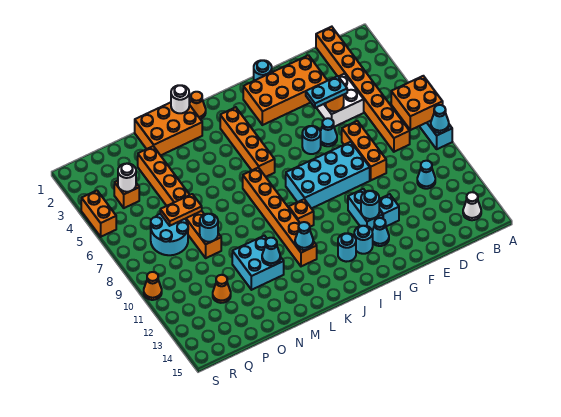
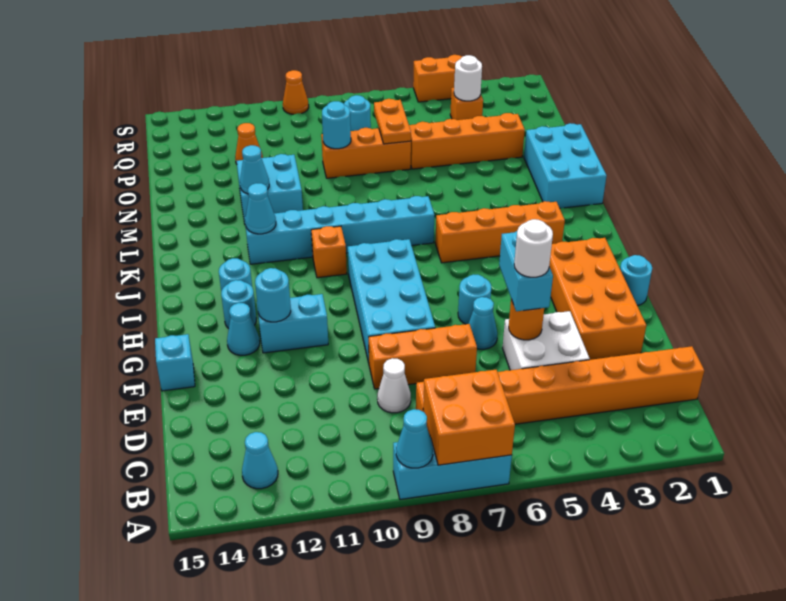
white 1x1 cone [463,192,481,220] -> white 1x1 cone moved to [377,358,411,413]
cyan 1x1 cone [417,161,435,189] -> cyan 1x1 cone moved to [242,432,278,489]
cyan 1x2 plate [306,76,347,108] -> cyan 1x2 brick [499,231,553,311]
cyan 1x1 brick [379,194,399,226] -> cyan 1x1 brick moved to [155,334,195,391]
orange 1x1 cone [189,92,206,119] -> none
orange 1x6 brick [243,167,317,266] -> cyan 1x6 brick [245,196,434,264]
orange 2x3 brick [135,102,202,155] -> cyan 2x3 brick [524,123,607,208]
white 1x1 round brick [171,85,189,113] -> white 1x1 round brick moved to [514,219,553,277]
cyan 2x2 round brick [151,214,188,255] -> cyan 1x1 round brick [344,95,371,131]

